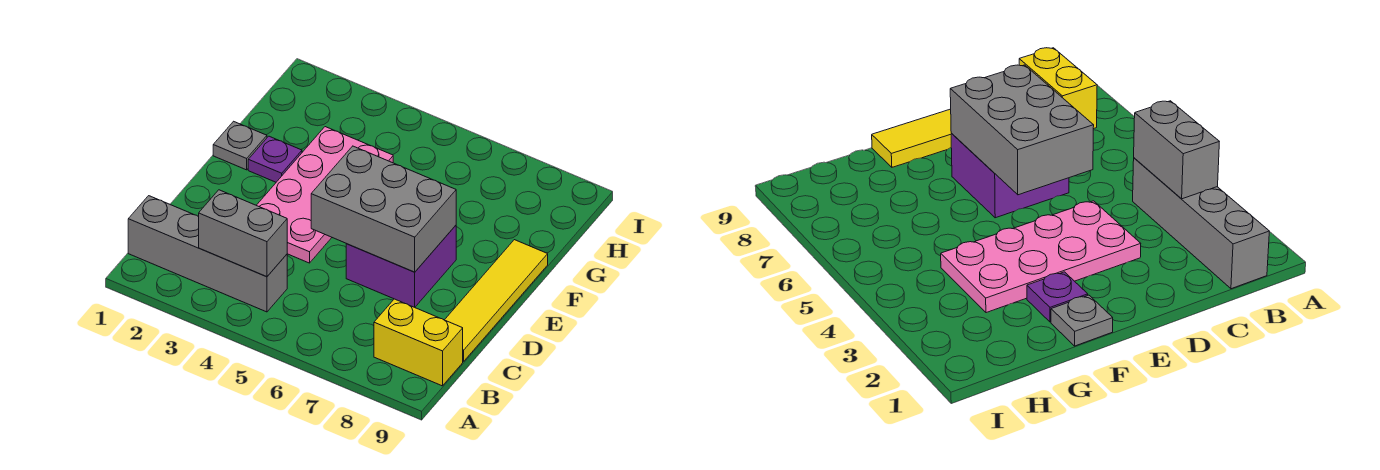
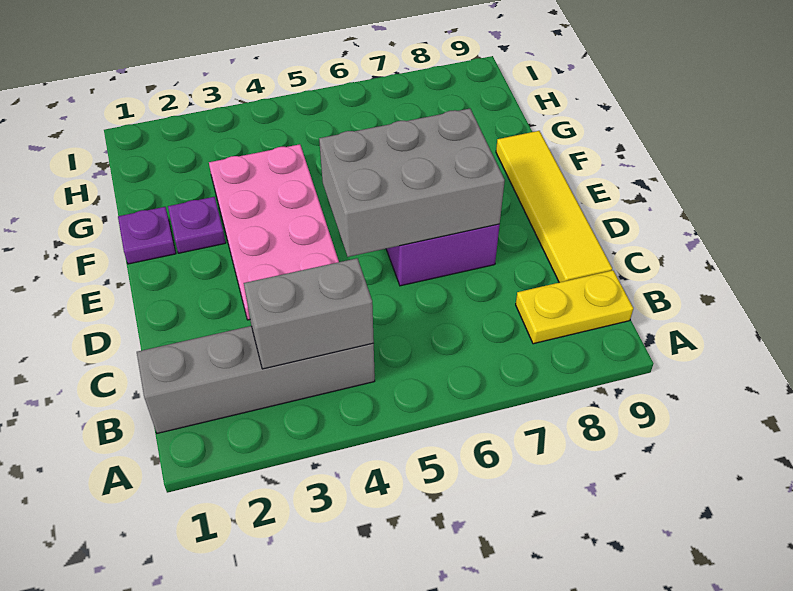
yellow 1x2 brick [374,299,463,386] -> yellow 1x2 plate [516,270,633,344]
grey 1x1 plate [213,121,267,170] -> purple 1x1 plate [118,207,176,264]

